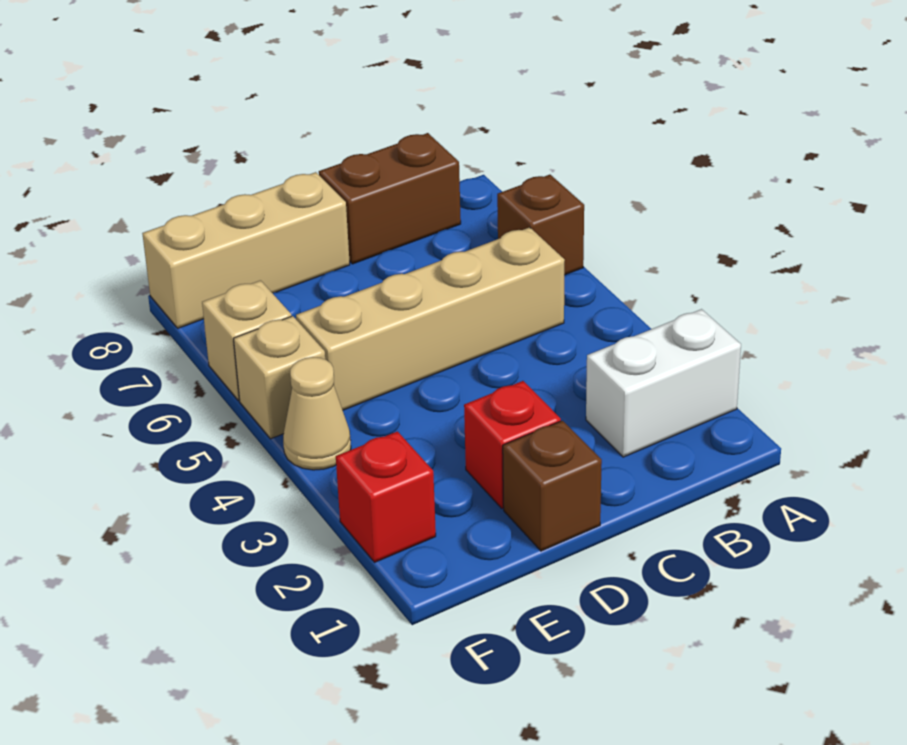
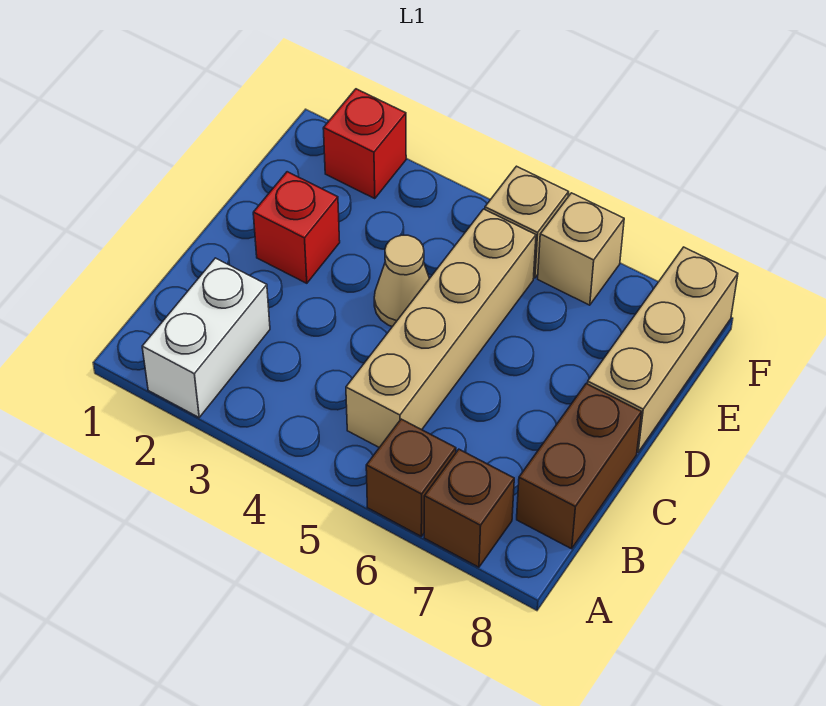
brown 1x1 brick [503,421,602,551] -> brown 1x1 brick moved to [424,449,514,567]
tan 1x1 cone [283,357,351,470] -> tan 1x1 cone moved to [374,235,430,327]

